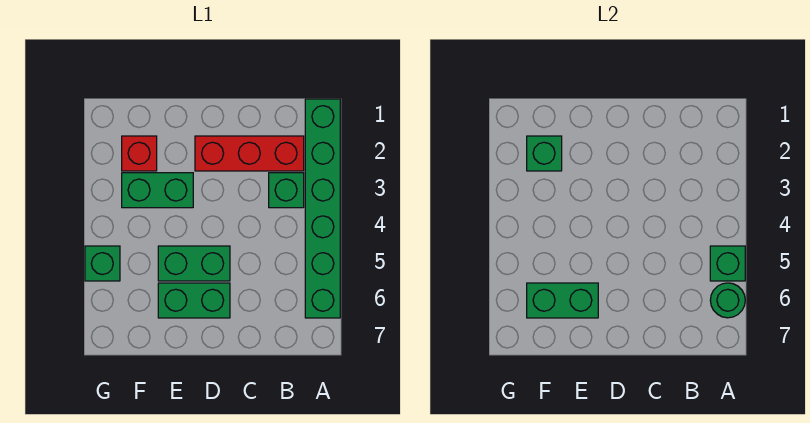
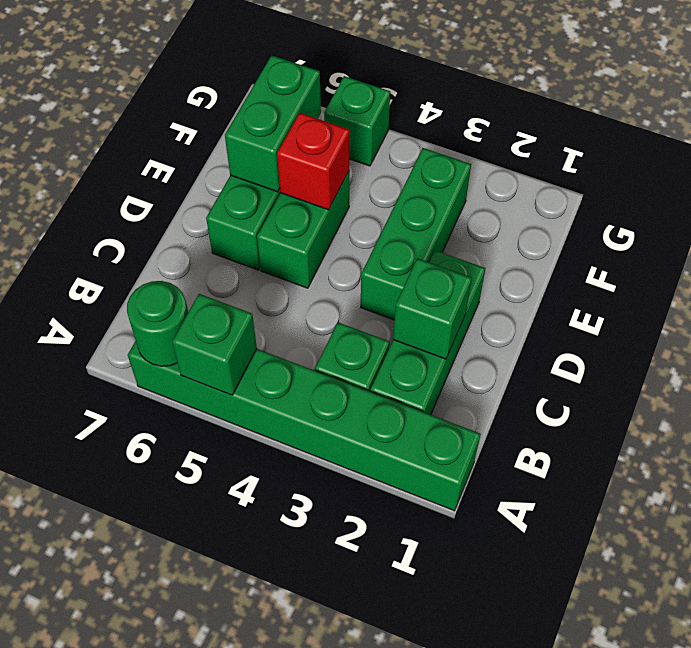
red 1x3 brick [195,136,304,171] -> green 1x3 brick [371,250,485,415]
green 1x2 brick [122,173,193,208] -> green 1x3 brick [361,148,471,320]
red 1x1 brick [122,136,157,171] -> red 1x1 brick moved to [277,113,350,210]
green 1x1 brick [527,136,562,171] -> green 1x1 brick moved to [393,258,472,359]

